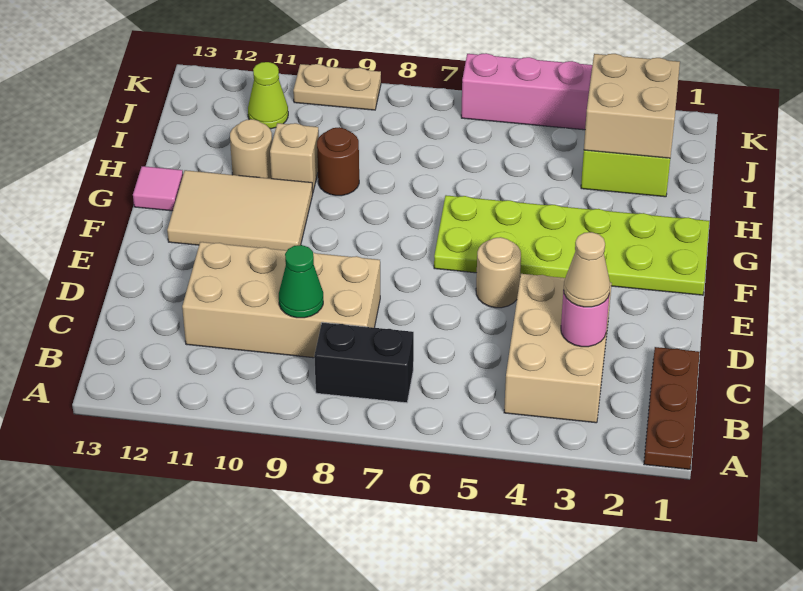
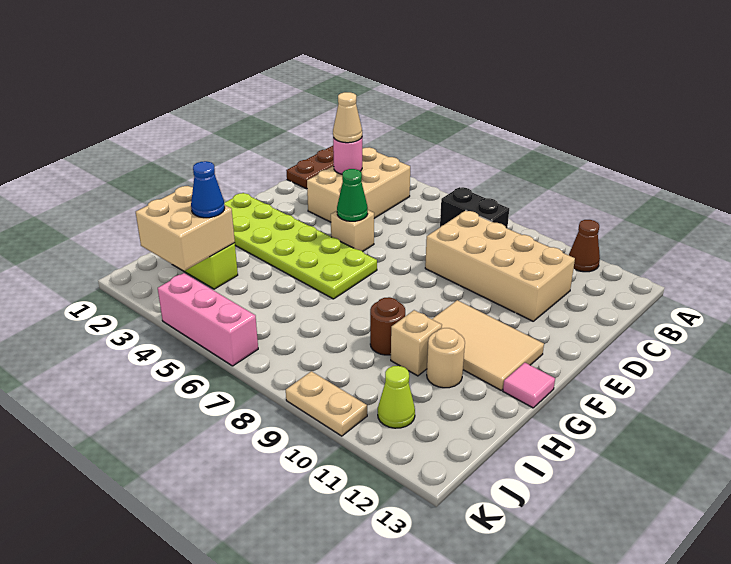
none -> brown 1x1 cone [569,220,600,272]
green 1x1 cone [279,245,323,318] -> green 1x1 cone moved to [337,169,368,221]
tan 1x1 round brick [476,237,521,308] -> tan 1x1 brick [331,210,374,252]
none -> blue 1x1 cone [191,161,225,218]

